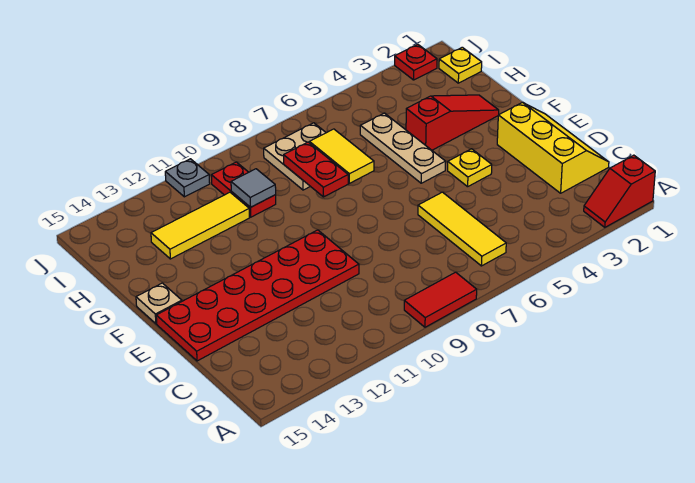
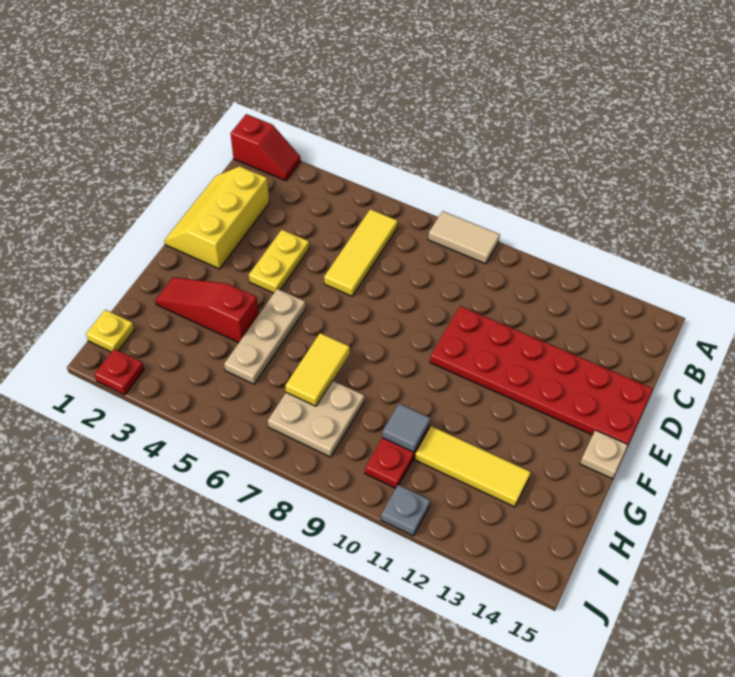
red 1x2 tile [404,272,477,327] -> tan 1x2 tile [428,211,500,264]
yellow 1x1 plate [448,149,492,187] -> yellow 1x2 plate [249,230,309,293]
red 1x2 plate [284,142,348,197] -> none

